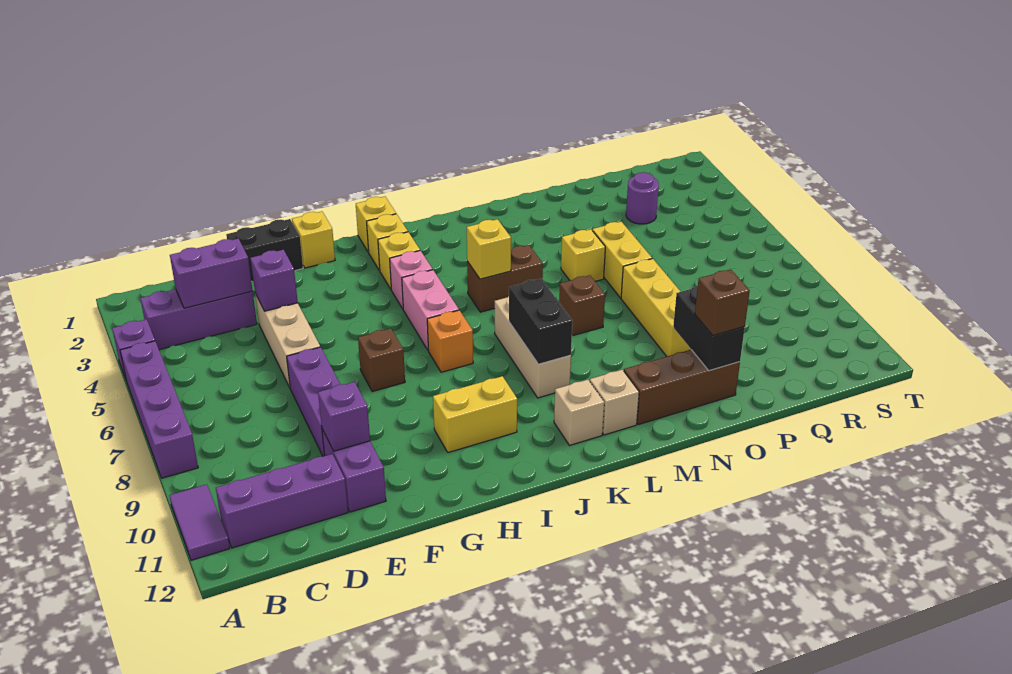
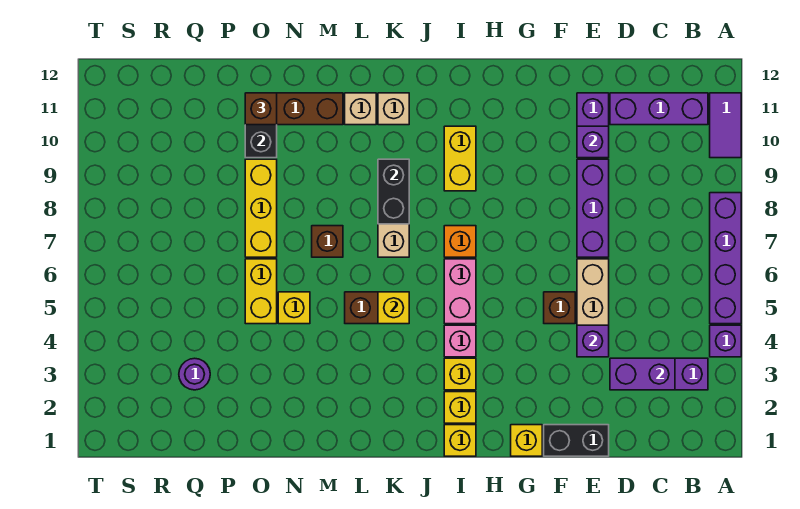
brown 1x1 brick [358,328,405,392] -> brown 1x1 brick moved to [544,292,575,324]
yellow 1x2 brick [433,376,517,453] -> yellow 1x2 brick turned to [444,126,476,191]

